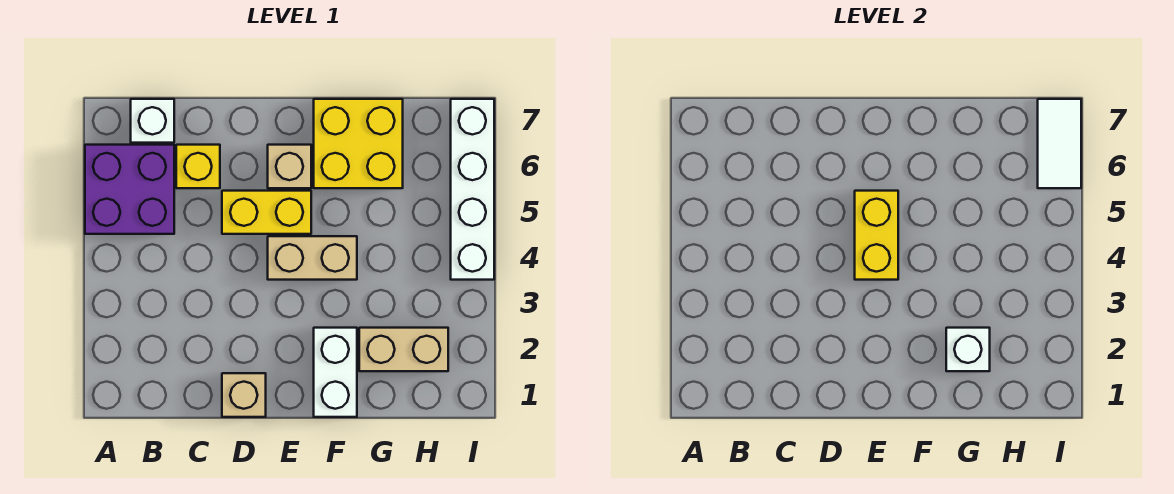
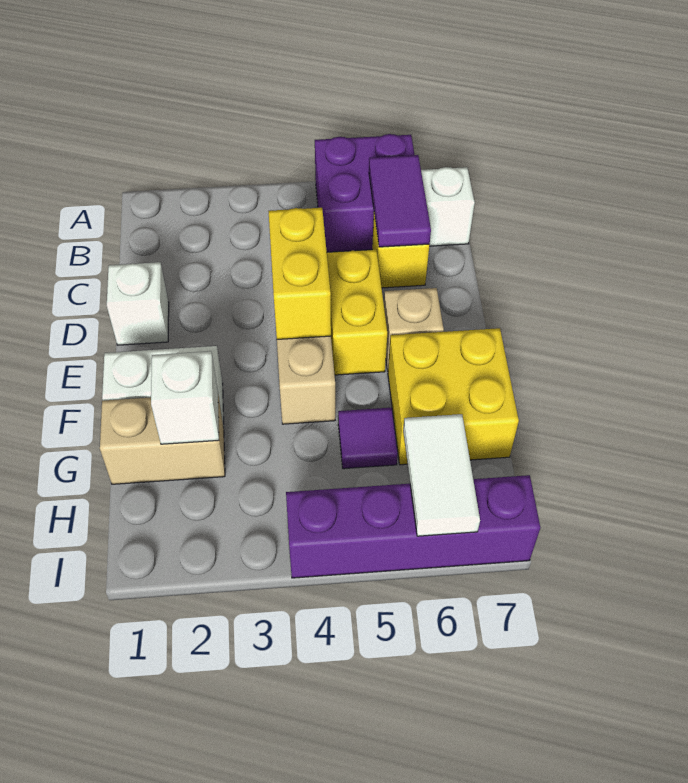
none -> purple 1x2 tile [369,155,431,247]
tan 1x1 brick [222,373,266,417] -> white 1x1 brick [107,262,169,345]
yellow 1x2 brick [855,191,898,280] -> yellow 1x2 brick turned to [268,208,331,339]
tan 1x2 brick [359,328,448,371] -> tan 1x2 brick turned to [100,396,225,484]
none -> purple 1x1 tile [338,408,398,469]
white 1x4 brick [451,99,494,280] -> purple 1x4 brick [286,475,540,578]
white 1x2 tile [1038,99,1081,188] -> white 1x2 tile turned to [403,414,480,536]

